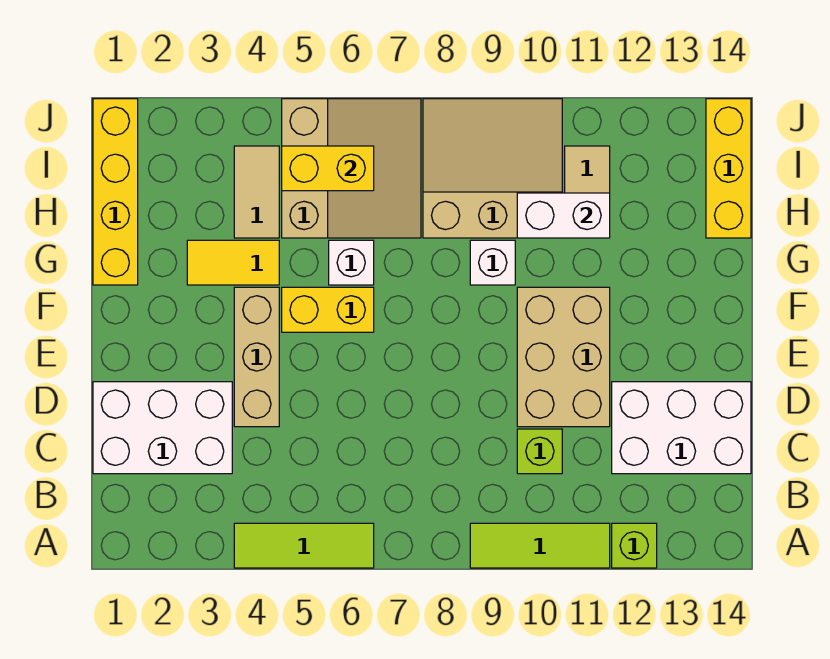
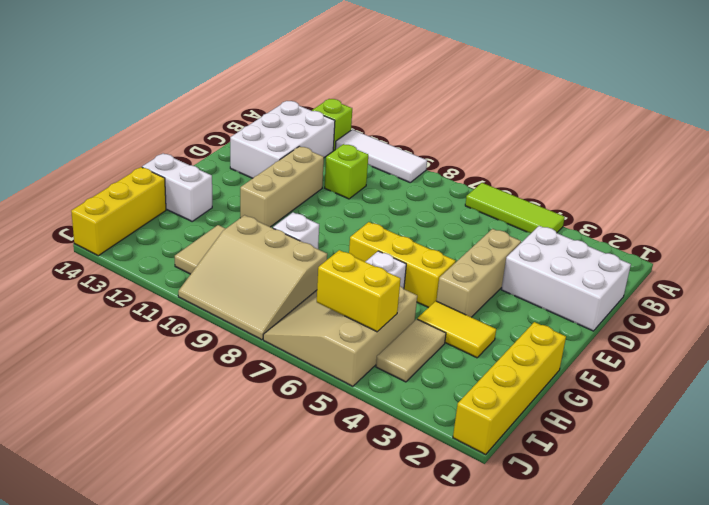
lime 1x3 tile [470,523,610,568] -> white 1x3 tile [335,130,427,182]
white 2x3 brick [612,382,751,474] -> white 2x3 brick turned to [230,101,335,178]
tan 2x3 brick [517,287,610,427] -> tan 1x3 brick [240,146,324,227]
yellow 1x2 brick [282,287,374,332] -> yellow 1x3 brick [349,222,455,308]
white 1x2 brick [517,193,610,238] -> white 1x2 brick moved to [142,153,212,221]

